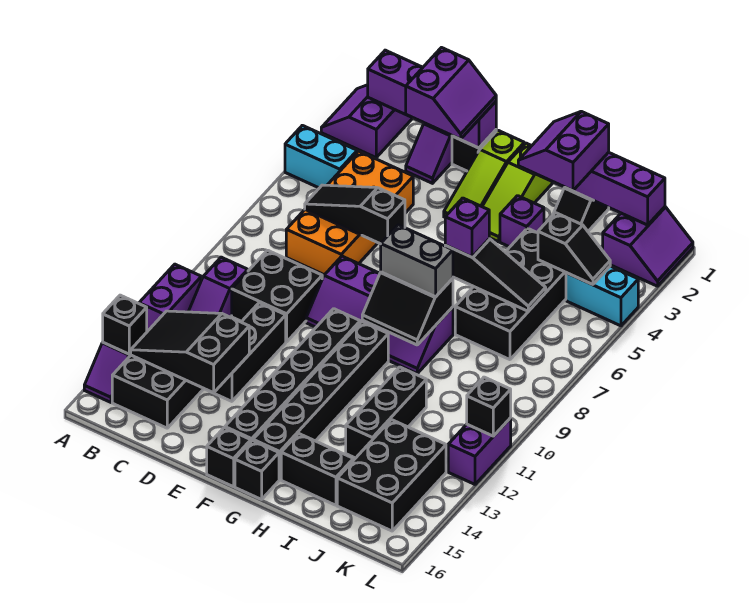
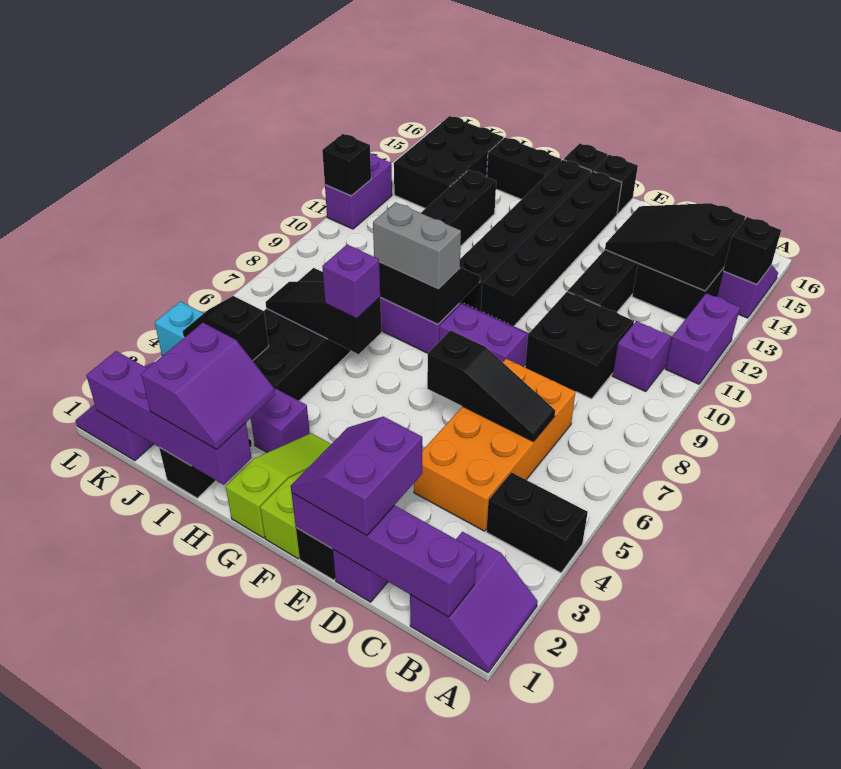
cyan 1x2 brick [285,125,357,188] -> black 1x2 brick [486,472,588,573]
black 2x3 slope [131,311,249,393] -> black 2x3 slope turned to [605,203,745,291]

